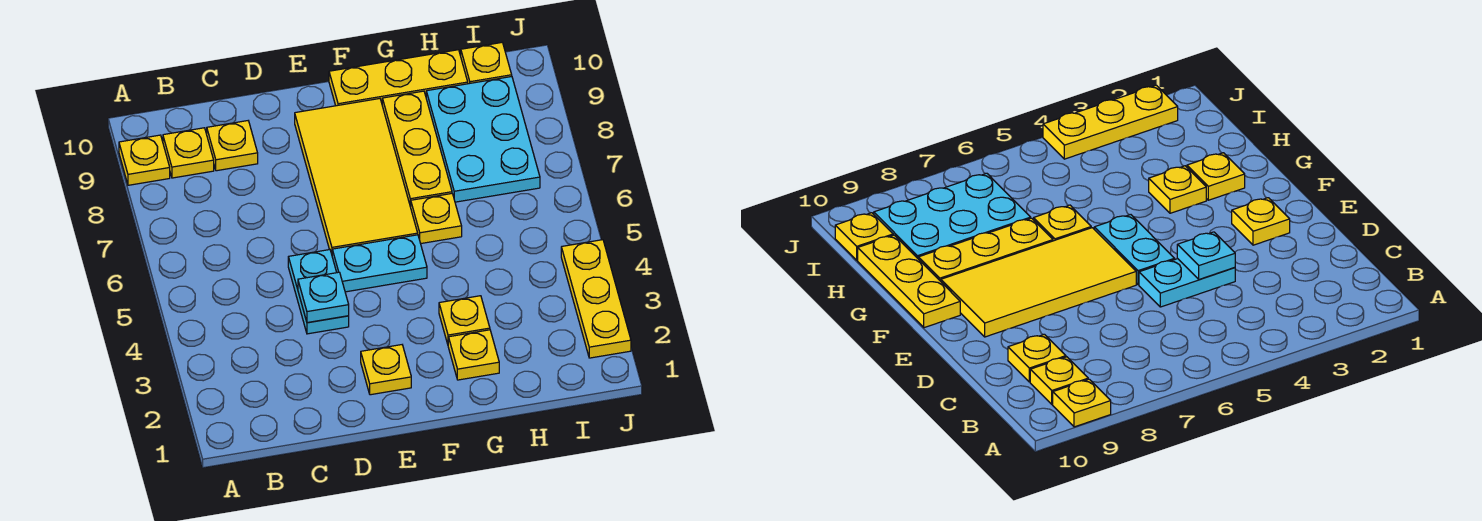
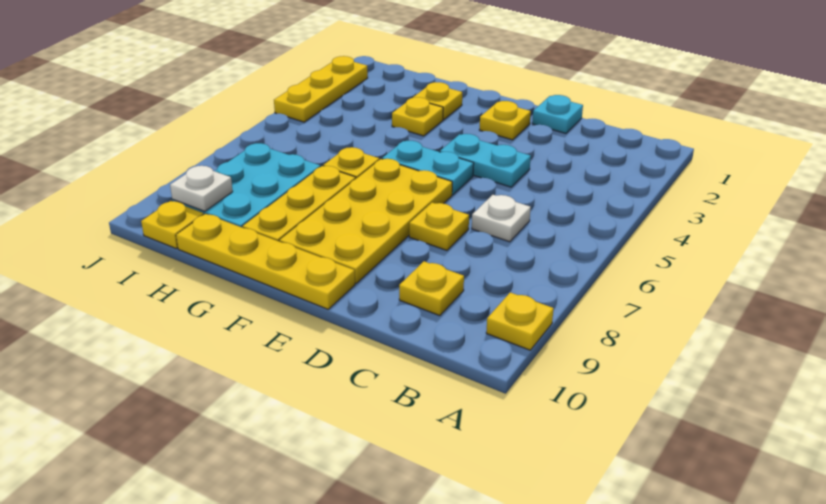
yellow 1x1 plate [163,128,214,178] -> yellow 1x1 plate moved to [409,203,469,250]
none -> white 1x1 plate [472,195,531,242]
cyan 1x2 plate [288,250,349,334] -> cyan 1x2 plate turned to [440,134,531,187]
cyan 1x1 plate [298,272,349,323] -> cyan 1x1 plate moved to [532,95,583,133]
yellow 2x4 tile [295,99,418,254] -> yellow 2x4 plate [279,159,452,283]
yellow 1x3 plate [329,50,468,106] -> yellow 1x4 plate [176,214,355,309]
none -> white 1x1 plate [170,166,233,212]

